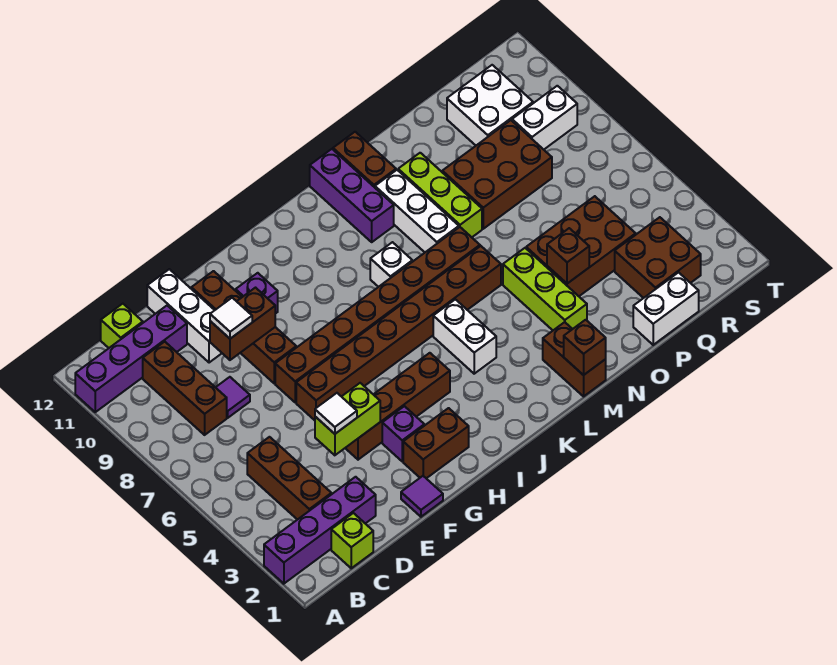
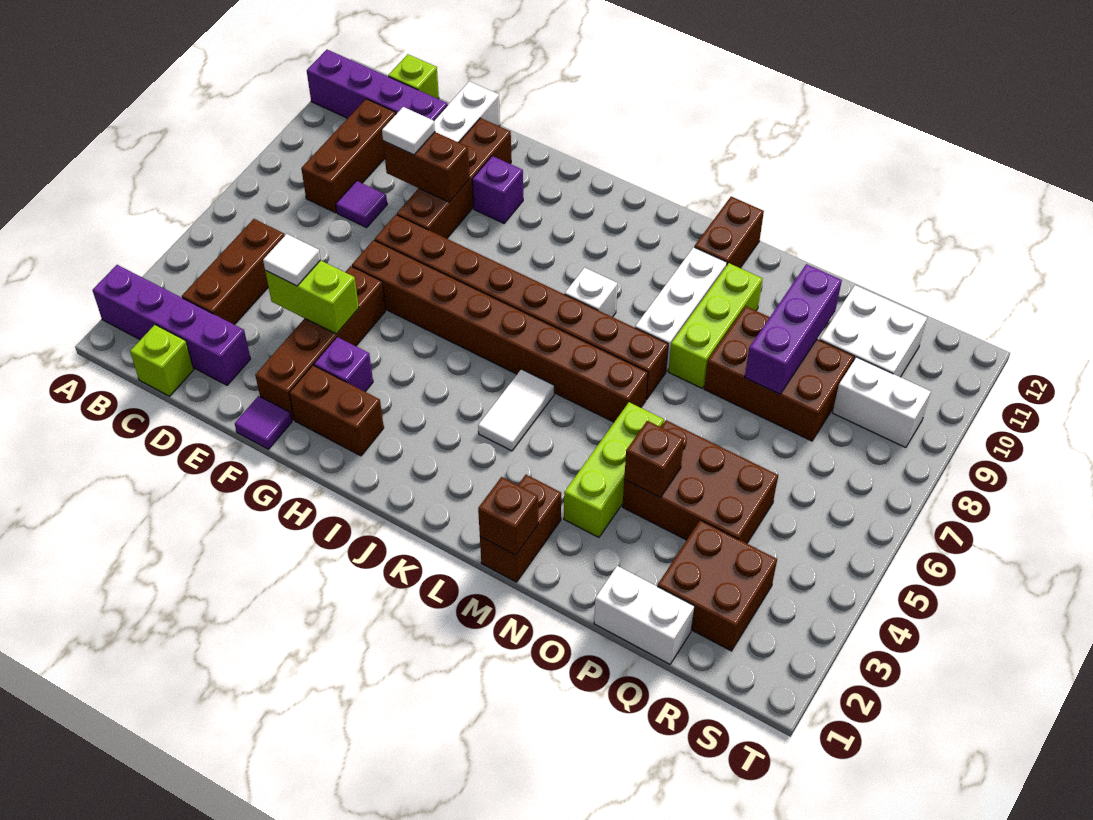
brown 1x4 brick [346,353,450,460] -> brown 1x4 brick turned to [255,266,386,420]
white 1x2 brick [433,299,496,374] -> white 1x2 tile [478,369,555,451]
purple 1x3 brick [310,149,394,242] -> purple 1x3 brick moved to [745,264,842,394]

